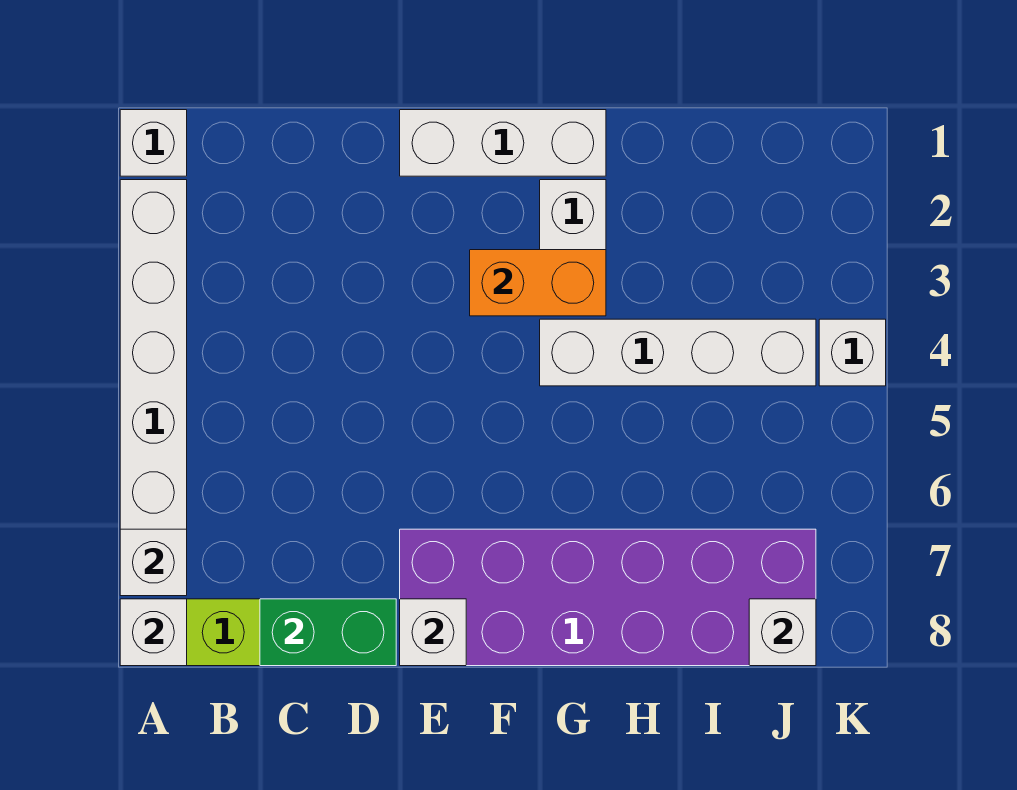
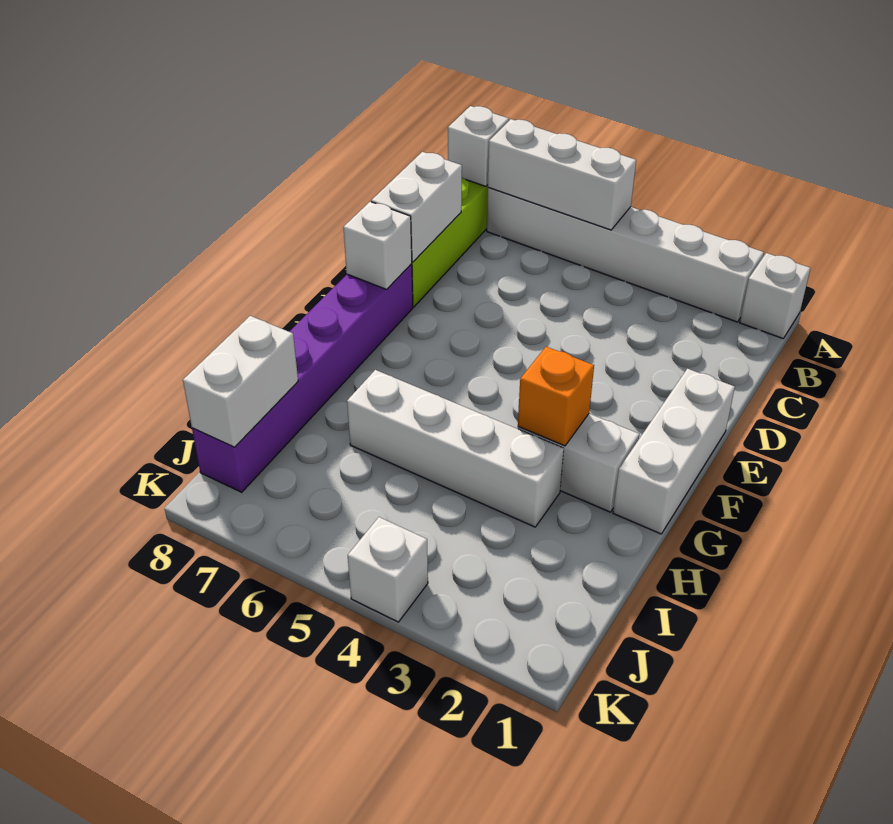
white 1x1 brick [120,529,187,596] -> white 1x3 brick [488,119,636,230]
green 1x2 brick [260,599,396,666] -> white 1x2 brick [371,152,462,262]
purple 2x6 brick [400,529,816,666] -> purple 1x6 brick [192,264,413,492]
orange 1x2 brick [470,250,606,316] -> orange 1x1 brick [518,347,594,446]
white 1x4 brick [540,319,816,386] -> white 1x4 brick turned to [347,370,564,527]
white 1x1 brick [749,599,816,666] -> white 1x2 brick [183,316,298,447]

